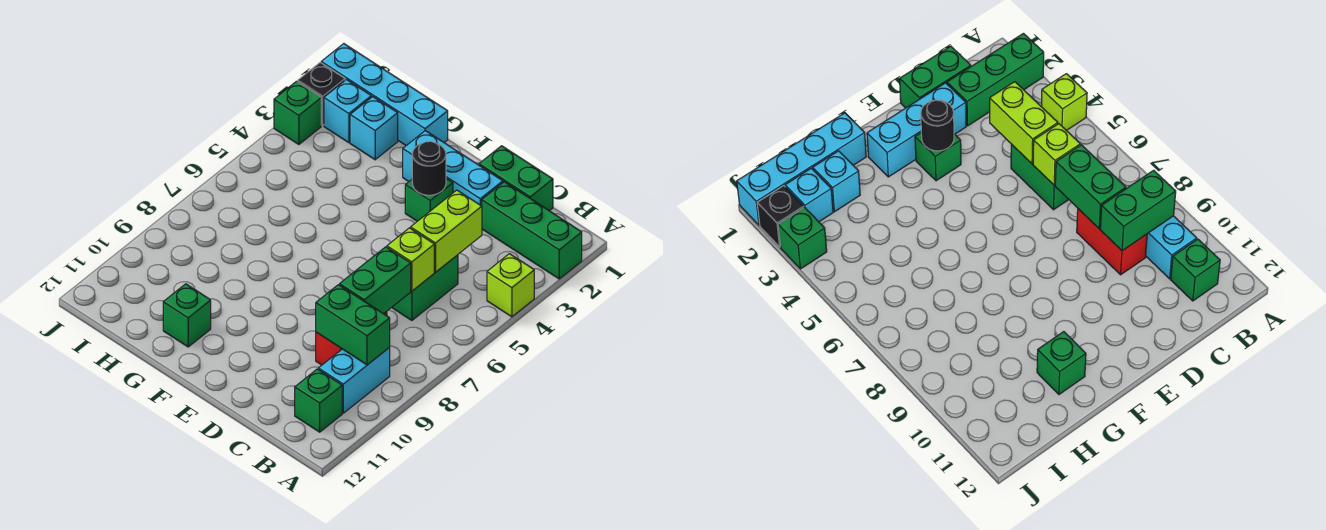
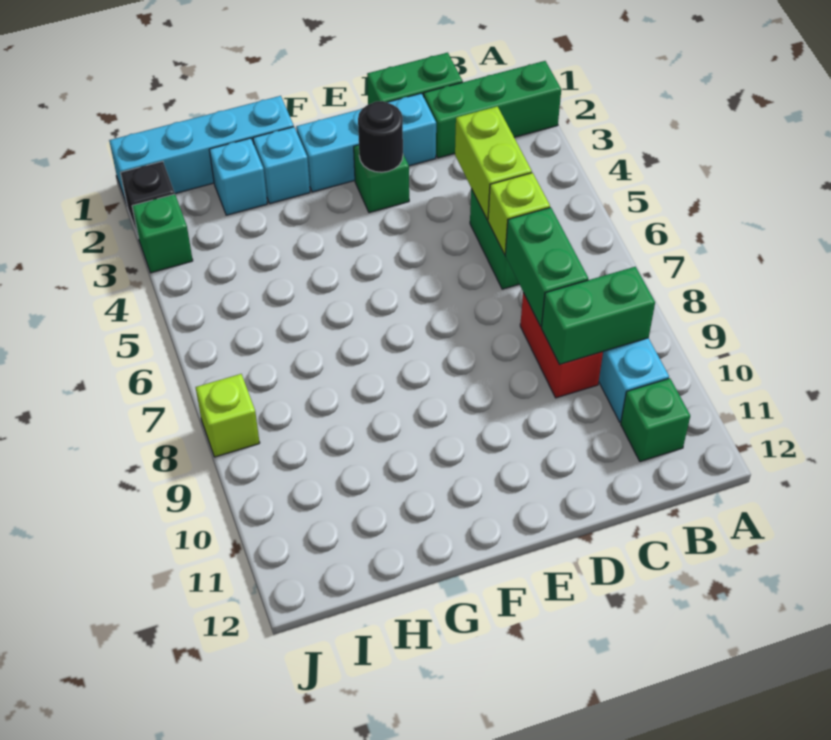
lime 1x1 brick [487,254,534,317] -> lime 1x1 brick moved to [196,374,260,457]
green 1x1 brick [163,284,211,347] -> none
cyan 1x1 brick [324,80,371,143] -> cyan 1x1 brick moved to [253,127,310,203]

